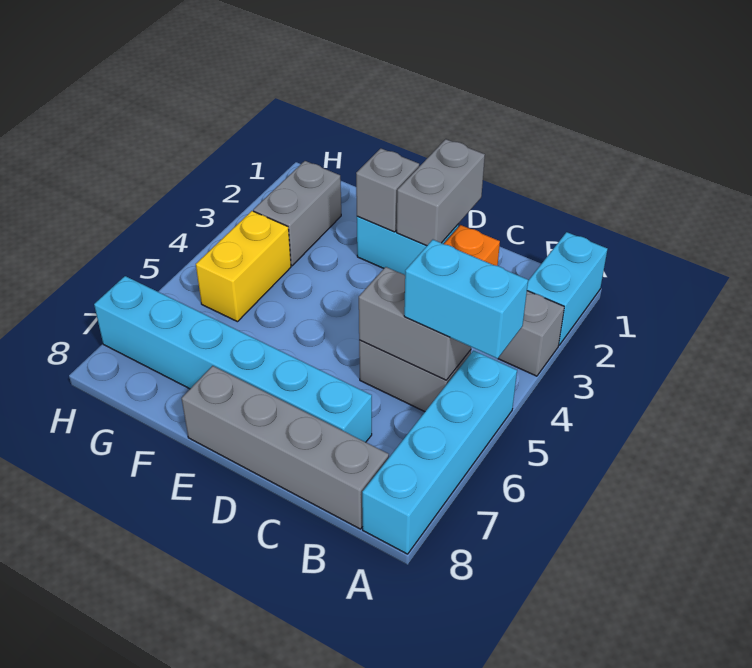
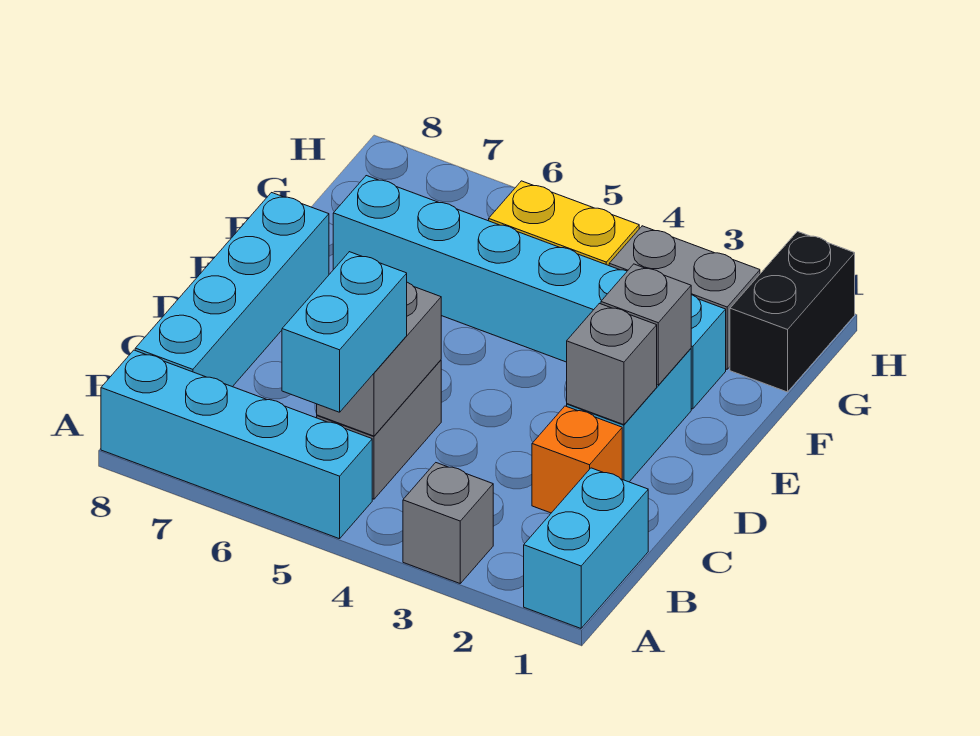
cyan 1x2 brick [527,232,608,345] -> cyan 1x2 brick turned to [524,468,648,628]
grey 1x4 brick [182,366,389,529] -> cyan 1x4 brick [135,193,329,387]
cyan 1x6 brick [94,276,372,442] -> cyan 1x6 brick turned to [333,176,726,409]
grey 1x2 brick [397,139,485,246] -> grey 1x1 brick [567,303,657,425]
none -> black 1x2 brick [730,231,855,392]

